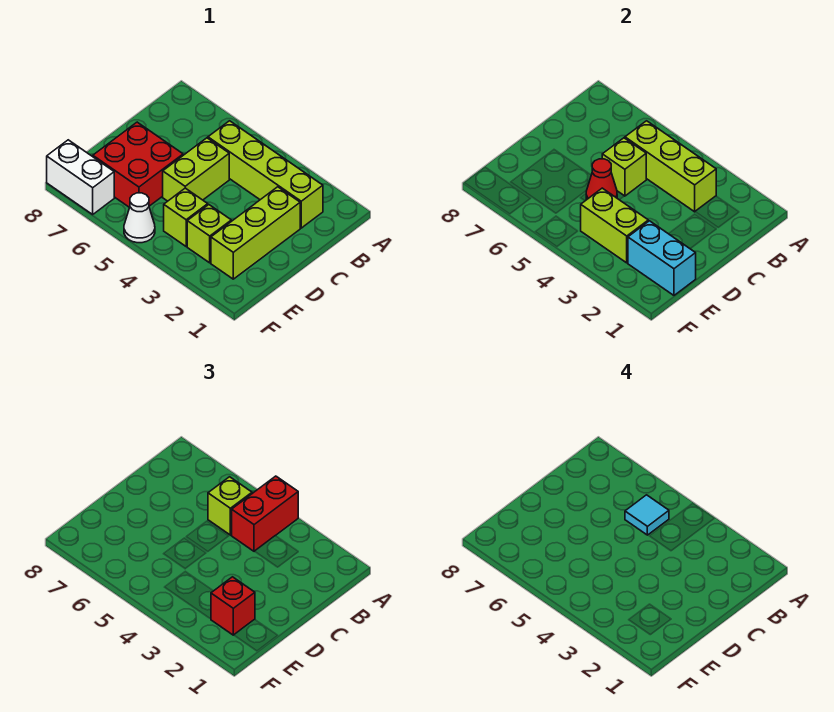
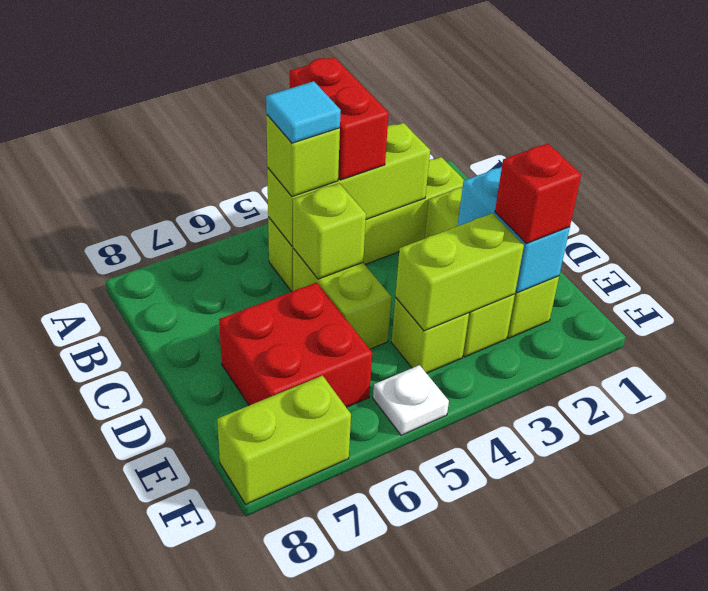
red 1x1 cone [586,159,617,199] -> none
cyan 1x2 brick [628,221,696,295] -> cyan 1x2 brick turned to [458,167,570,293]
white 1x1 cone [124,193,155,243] -> white 1x1 plate [373,365,449,435]
white 1x2 brick [47,140,114,214] -> lime 1x2 brick [217,376,351,504]

